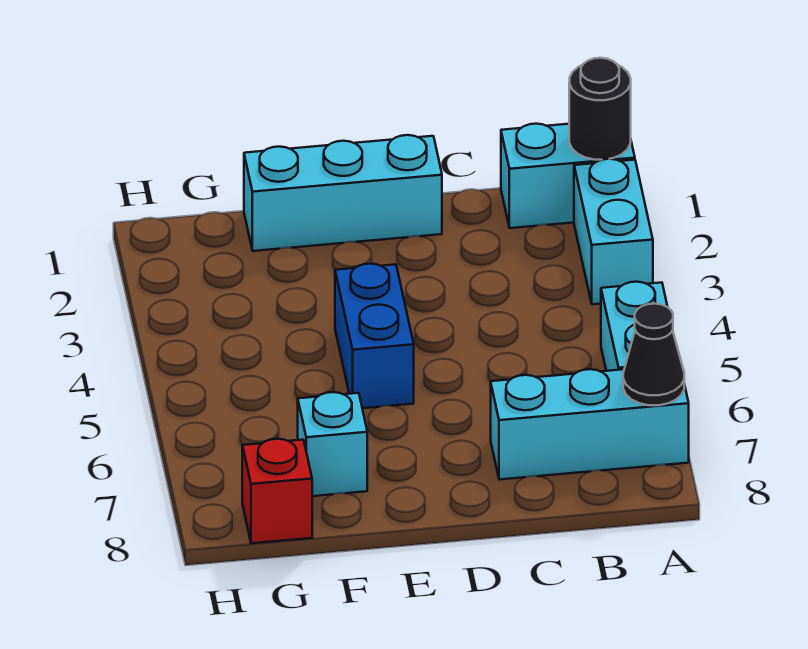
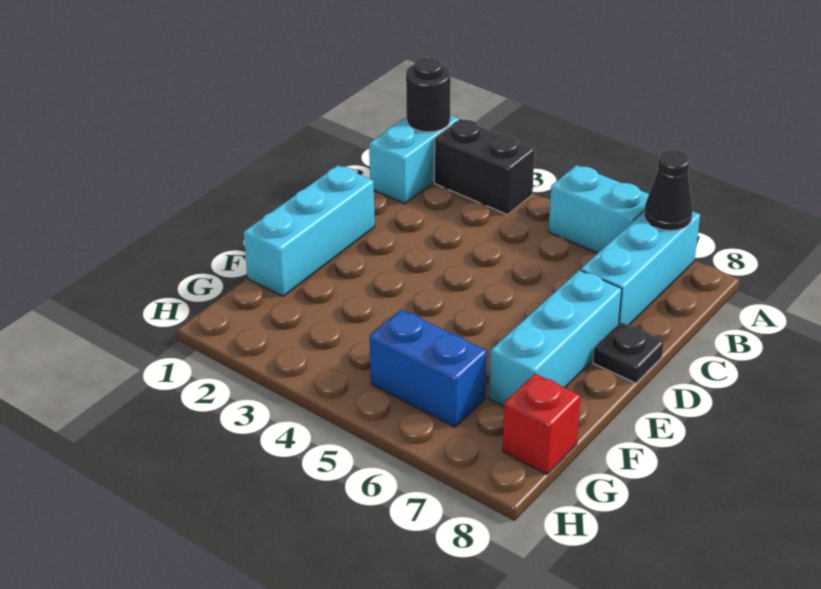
cyan 1x2 brick [574,159,653,304] -> black 1x2 brick [434,119,535,215]
none -> black 1x1 plate [593,322,664,383]
blue 1x2 brick [335,264,414,408] -> blue 1x2 brick moved to [370,310,487,427]
cyan 1x1 brick [298,392,367,496] -> cyan 1x3 brick [489,270,622,406]

